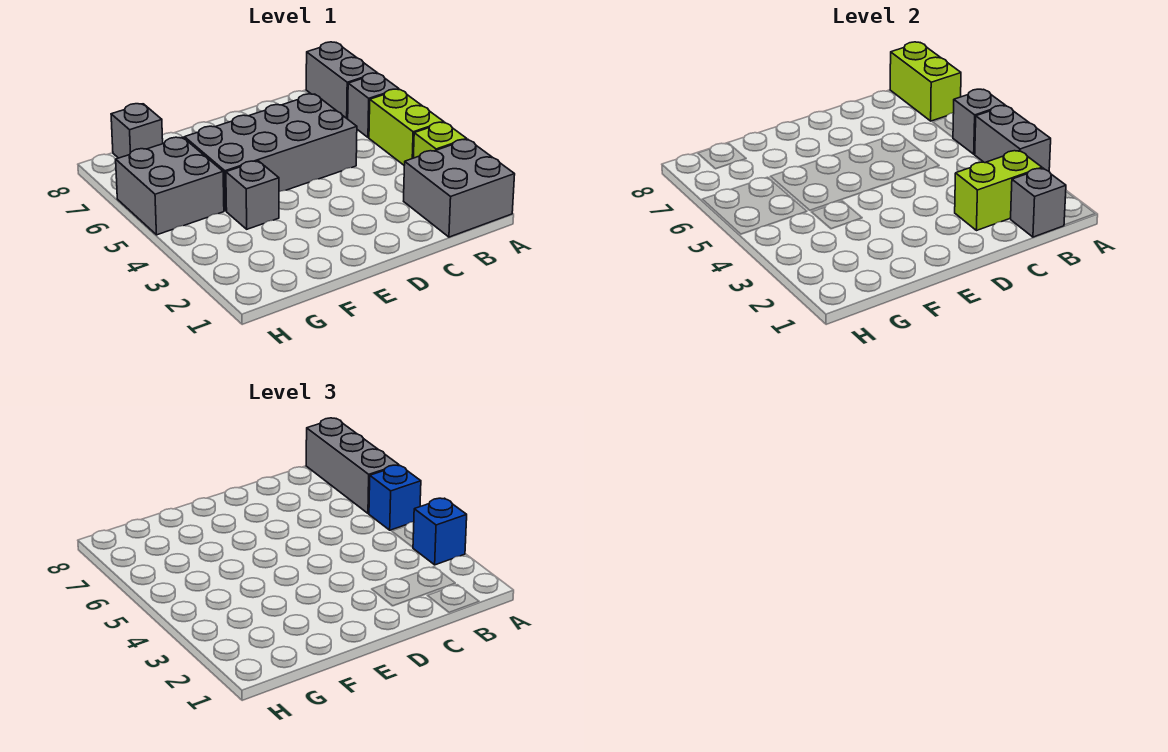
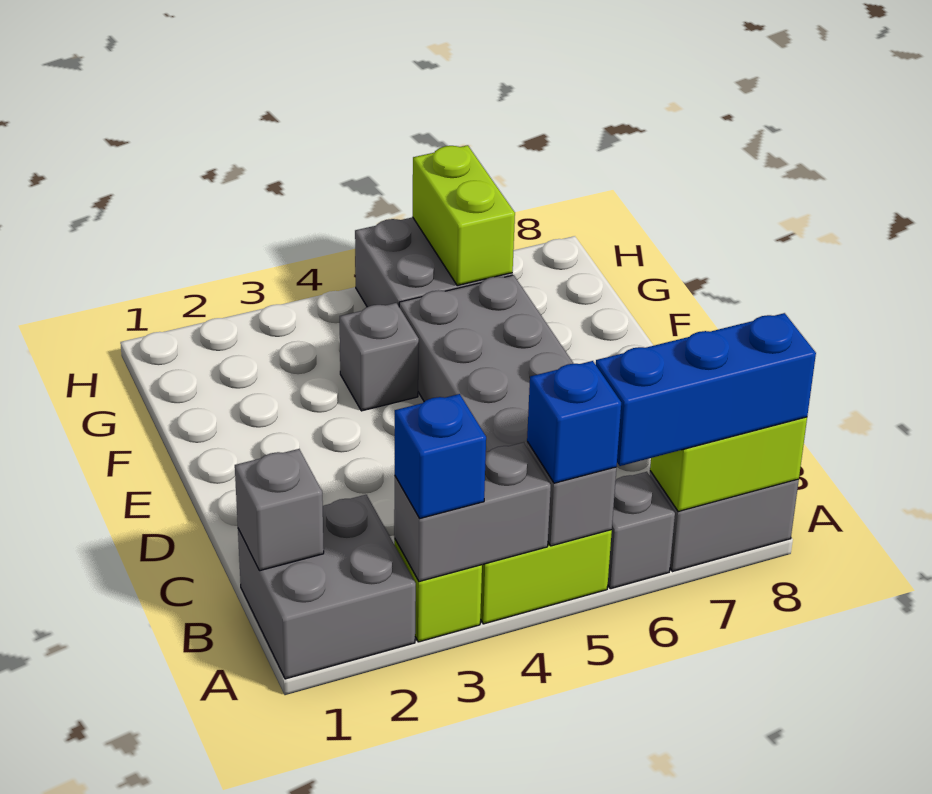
grey 1x3 brick [306,418,399,514] -> blue 1x3 brick [596,313,816,466]
lime 1x2 brick [955,151,1042,231] -> lime 1x2 brick moved to [412,145,515,286]
grey 1x1 brick [111,104,163,158] -> none

